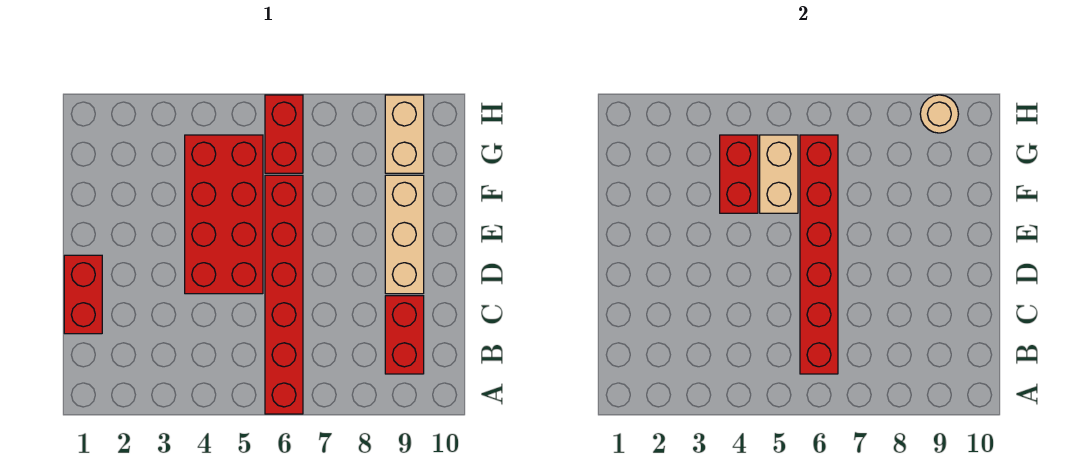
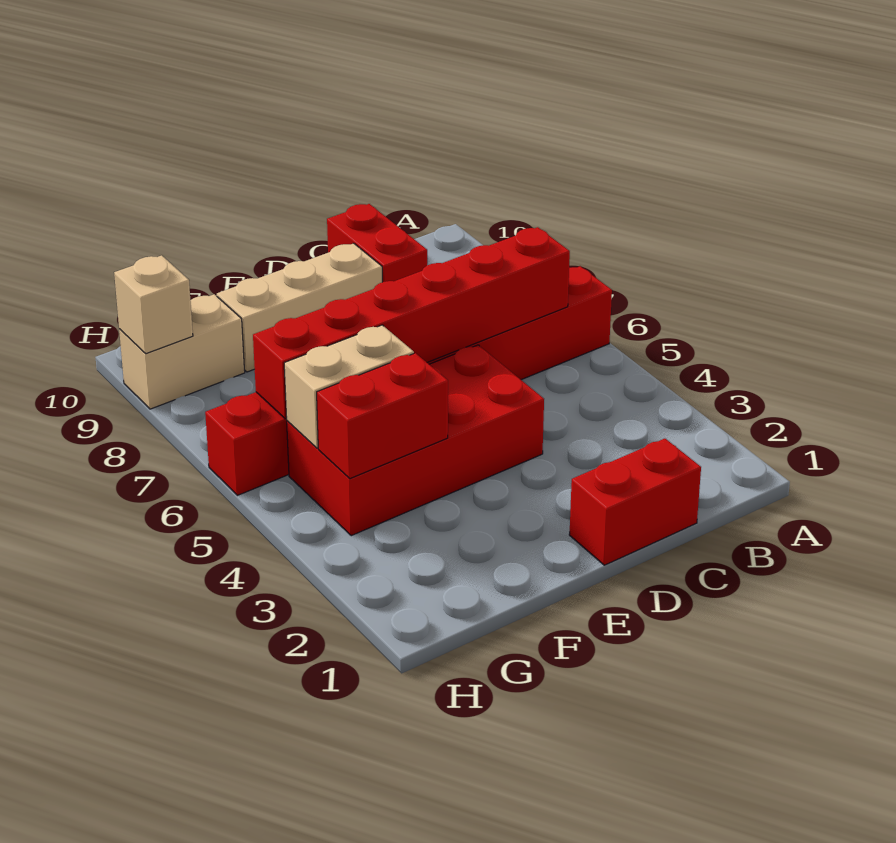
red 1x2 brick [385,296,424,374] -> red 1x2 brick turned to [327,204,427,282]
tan 1x1 round brick [920,95,958,133] -> tan 1x1 brick [114,255,193,354]

